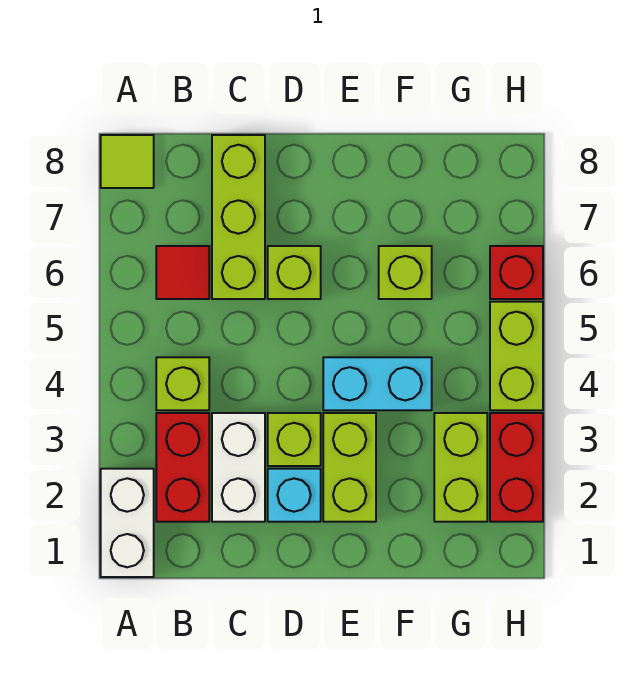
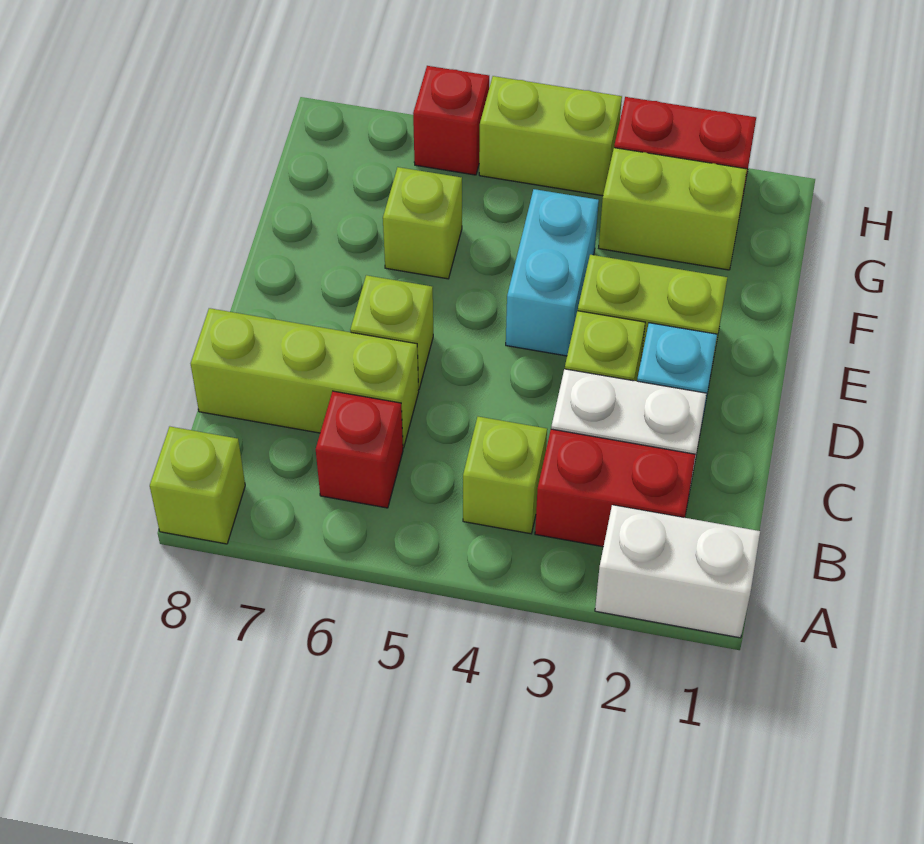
lime 1x1 tile [101,135,154,188] -> lime 1x1 brick [150,427,245,544]
red 1x1 tile [156,246,209,299] -> red 1x1 brick [316,391,403,508]

